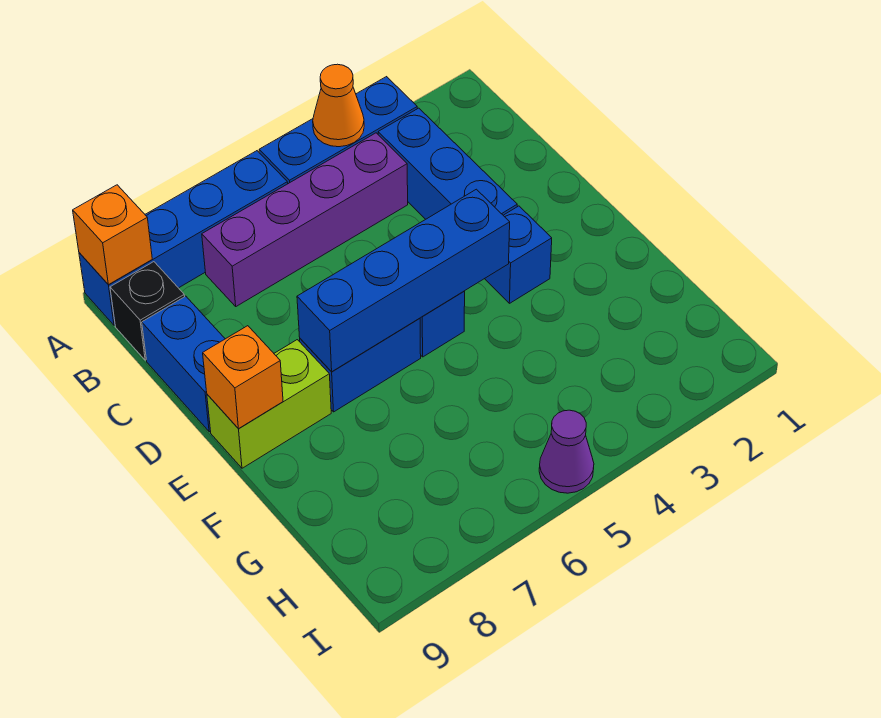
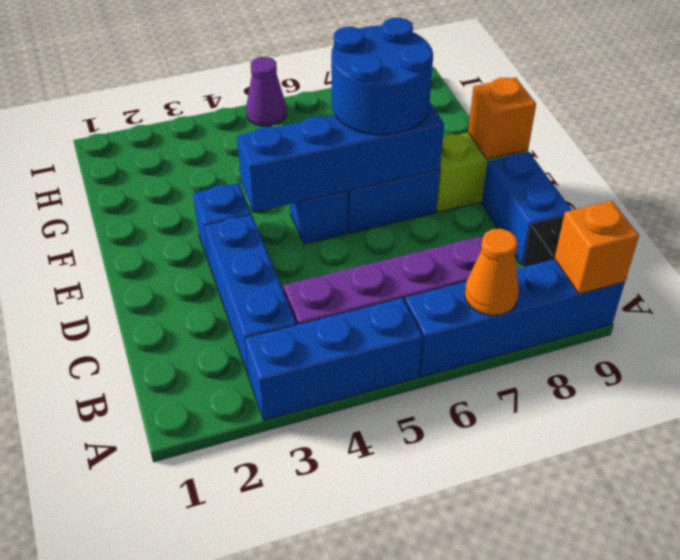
orange 1x1 cone [313,64,364,147] -> orange 1x1 cone moved to [465,229,519,316]
none -> blue 2x2 round brick [331,18,433,135]

